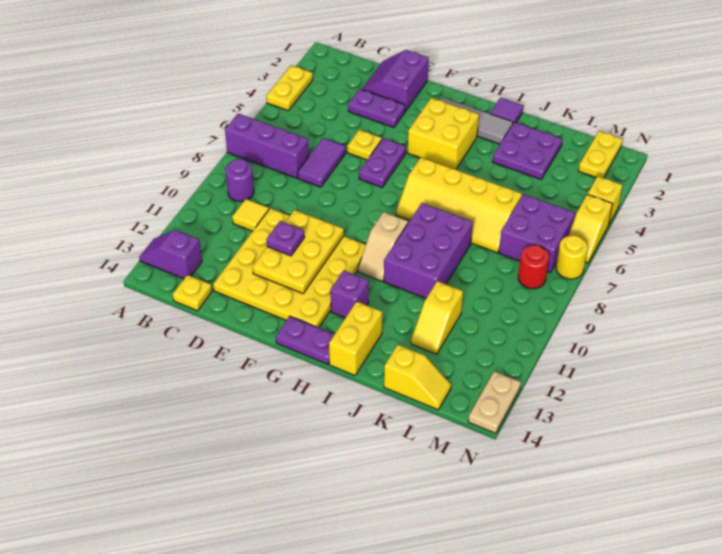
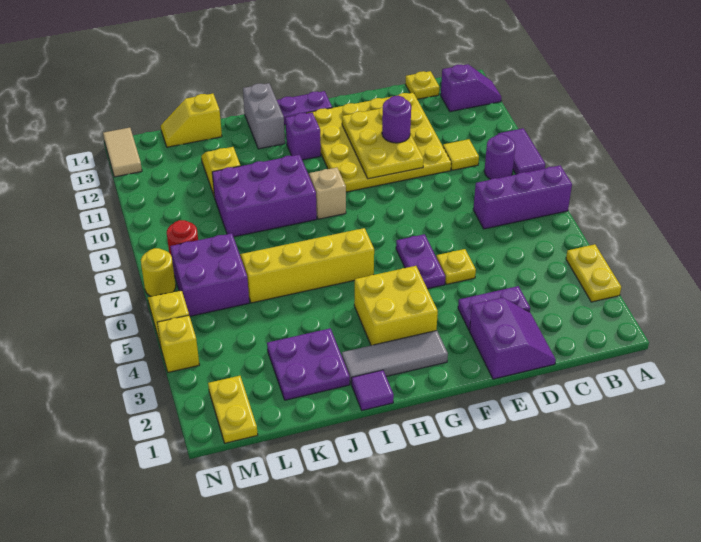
purple 1x2 tile [298,138,346,187] -> purple 1x2 tile moved to [498,128,545,174]
purple 1x1 plate [266,221,305,256] -> purple 1x1 round brick [382,95,411,143]
purple 2x3 brick [384,203,473,298] -> purple 2x3 brick turned to [212,155,317,237]
yellow 1x2 brick [329,301,382,375] -> grey 1x2 brick [243,83,285,149]
tan 1x2 plate [468,371,521,434] -> tan 1x2 tile [103,128,142,177]

